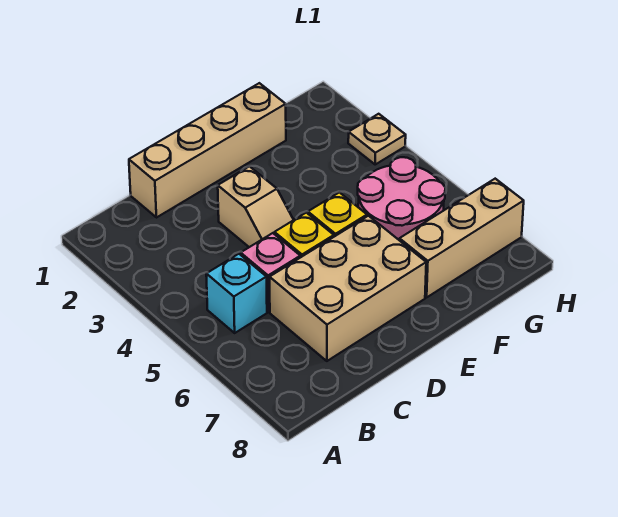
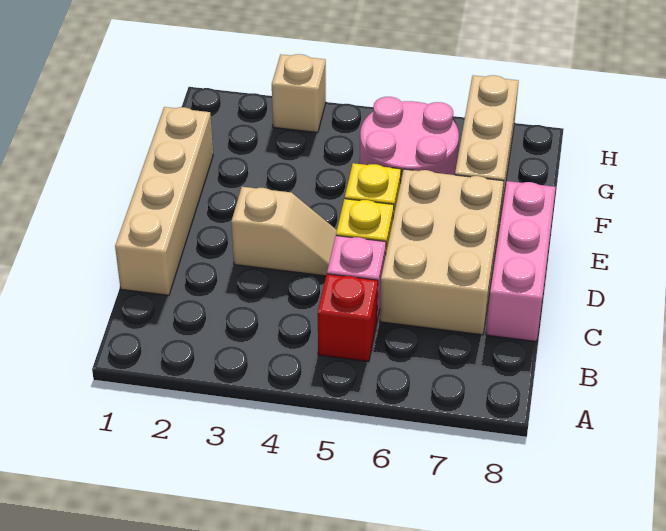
cyan 1x1 brick [206,254,267,333] -> red 1x1 brick [318,274,378,362]
none -> pink 1x3 brick [486,181,556,342]
tan 1x1 plate [348,114,406,164] -> tan 1x1 brick [272,54,326,133]

